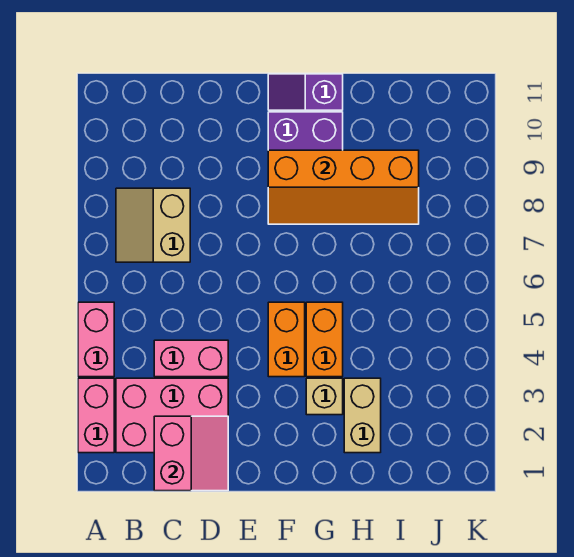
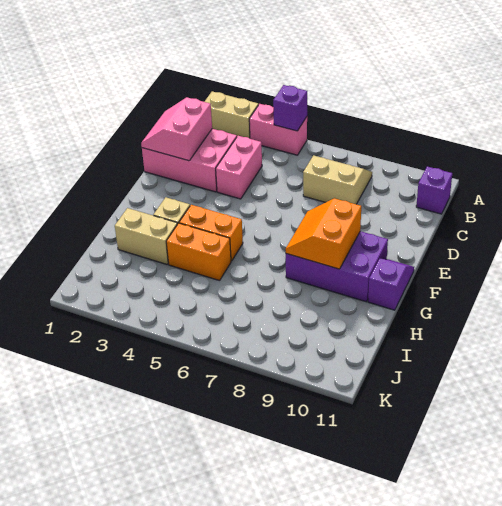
pink 1x2 brick [78,378,114,453] -> tan 1x2 brick [205,91,258,138]
none -> purple 1x1 brick [273,85,307,131]
pink 2x3 brick [116,378,228,453] -> pink 2x3 brick turned to [142,129,237,192]
none -> purple 1x1 brick [416,167,452,214]
pink 2x2 slope [154,416,228,491] -> pink 2x2 slope turned to [141,97,212,161]
orange 1x2 brick [268,302,305,377] -> orange 1x2 brick moved to [166,223,231,281]
orange 2x4 slope [268,150,419,224] -> orange 2x2 slope [286,198,361,269]

